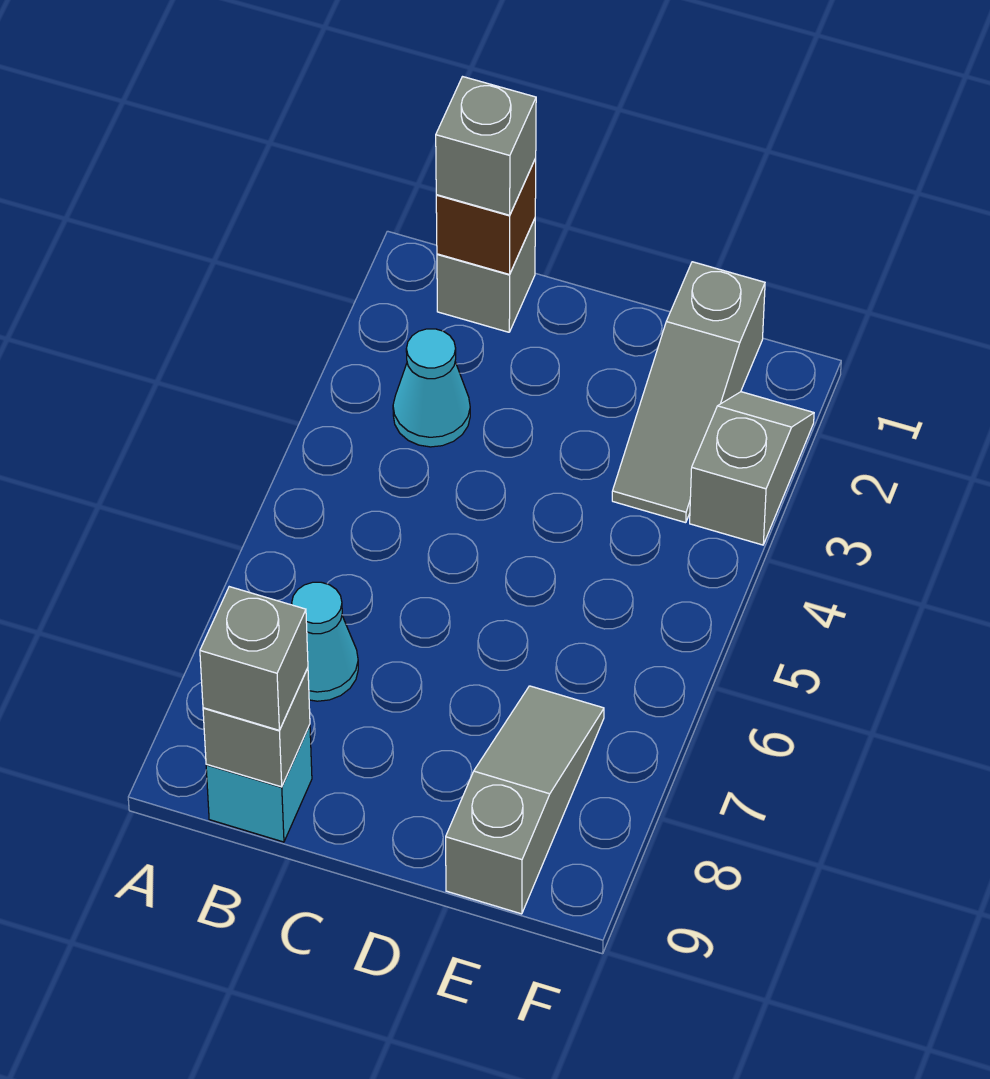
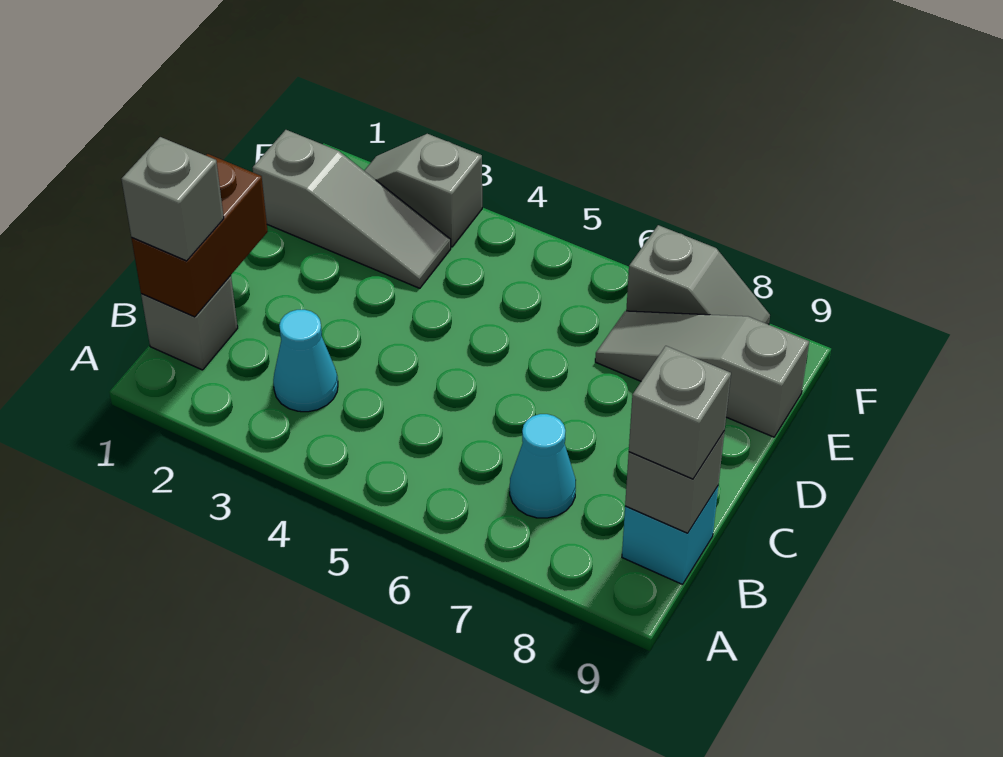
brown 1x1 brick [436,159,536,274] -> brown 1x2 brick [132,154,268,317]
none -> grey 1x2 slope [626,225,770,325]

